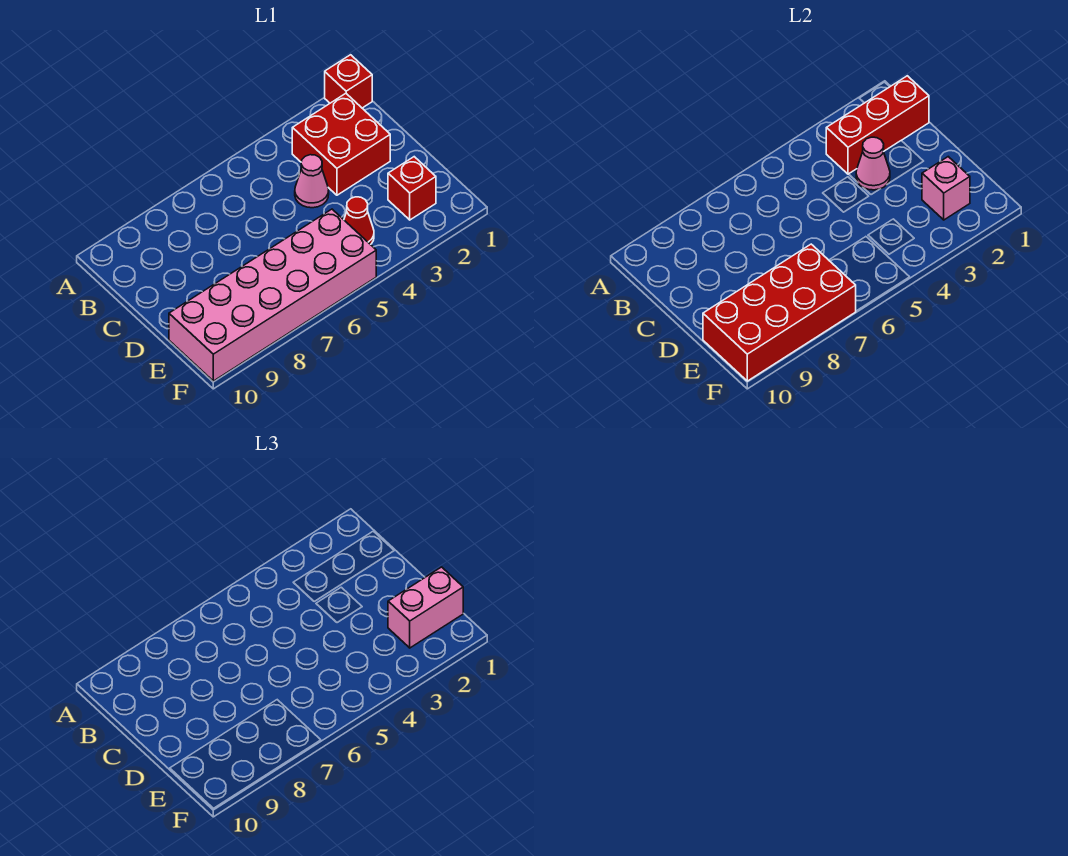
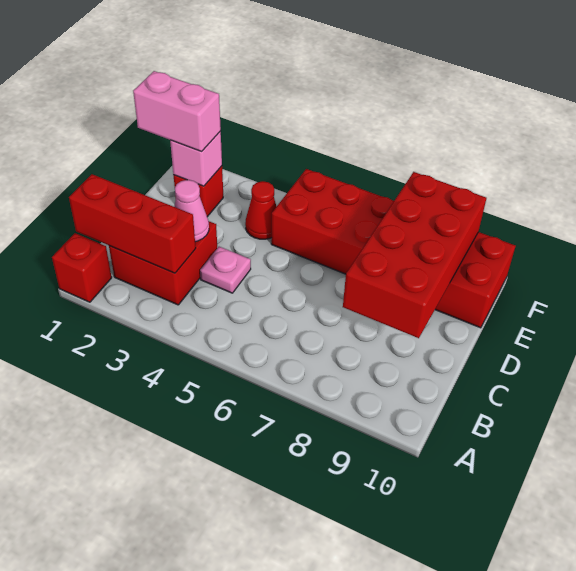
pink 1x1 cone [295,155,329,208] -> pink 1x1 plate [200,247,251,293]
pink 2x6 brick [169,209,376,381] -> red 2x6 brick [271,169,515,328]
red 2x4 brick [703,244,856,381] -> red 2x4 brick turned to [343,172,486,338]

